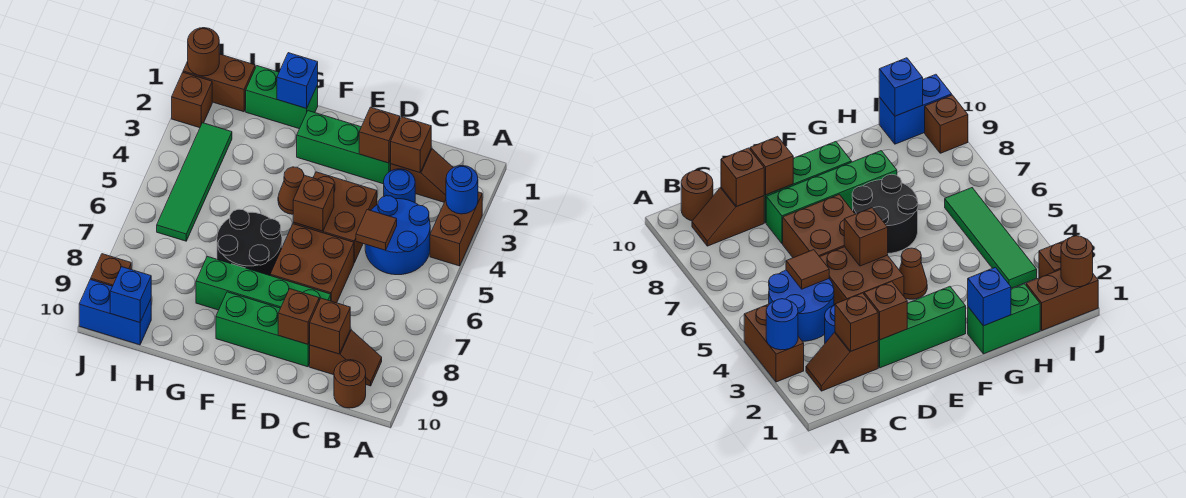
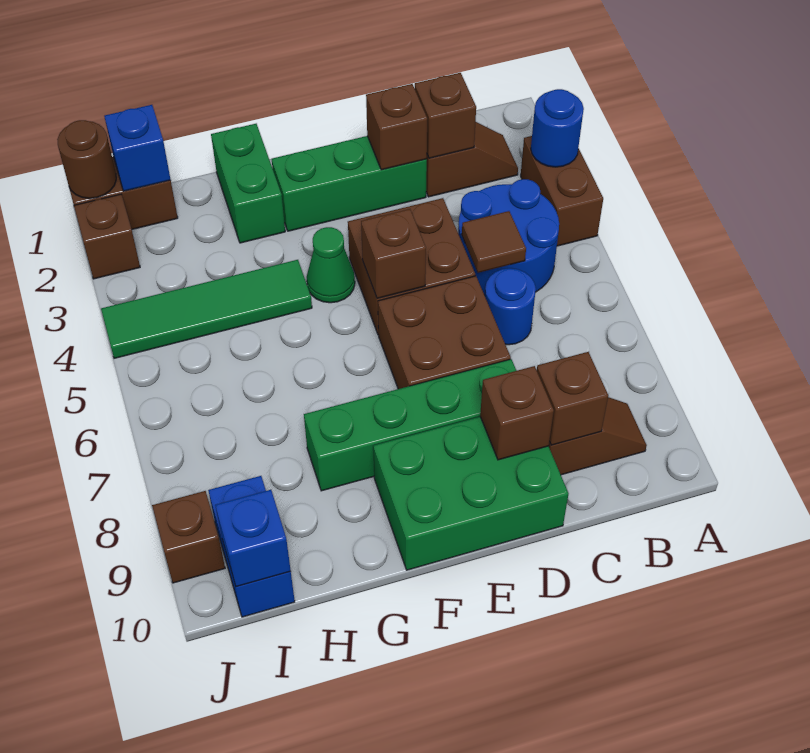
brown 1x1 round brick [334,360,366,408] -> none
blue 1x1 round brick [384,169,415,203] -> blue 1x1 round brick moved to [485,268,536,345]
green 1x3 brick [216,292,310,367] -> green 2x3 brick [373,417,568,570]
brown 1x1 cone [278,167,304,214] -> green 1x1 cone [307,227,355,303]
black 2x2 round brick [217,209,282,275] -> none
green 1x2 brick [246,66,318,129] -> green 1x2 brick turned to [211,124,285,243]
blue 1x1 brick [277,53,318,108] -> blue 1x1 brick moved to [104,105,171,191]
green 1x4 tile [157,123,232,241] -> green 1x4 tile turned to [101,260,312,358]
blue 1x2 brick [79,279,151,345] -> blue 1x2 brick turned to [208,476,295,617]

